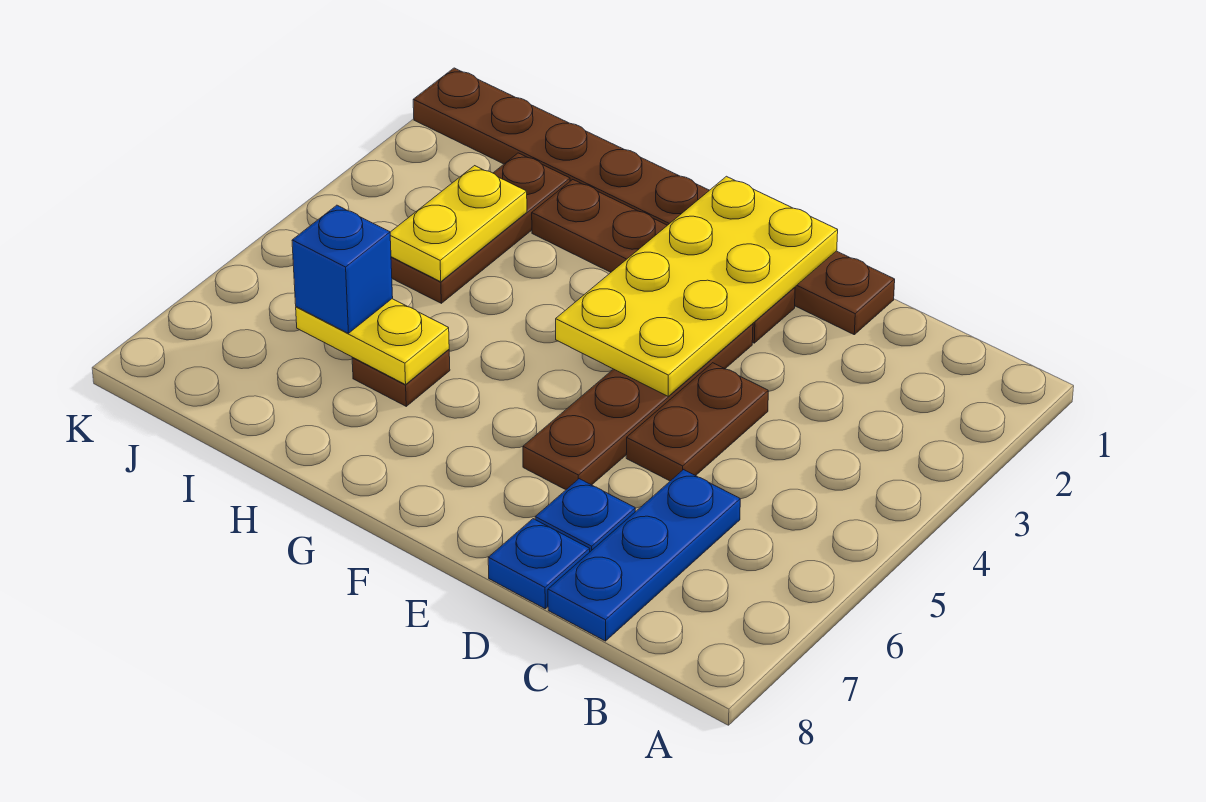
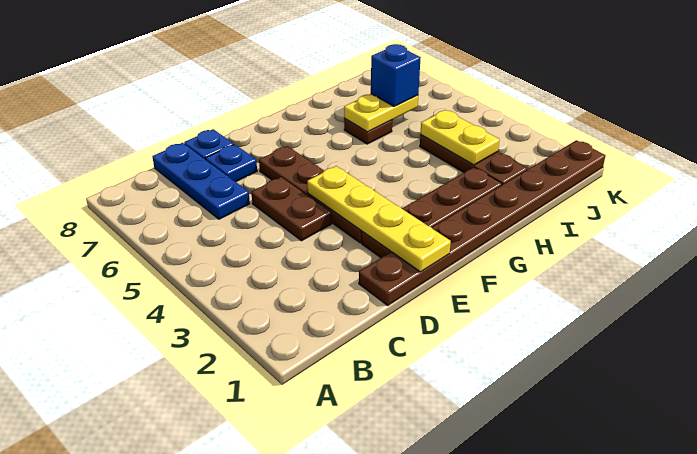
yellow 2x4 plate [556,176,838,396] -> yellow 1x4 plate [307,166,451,272]

